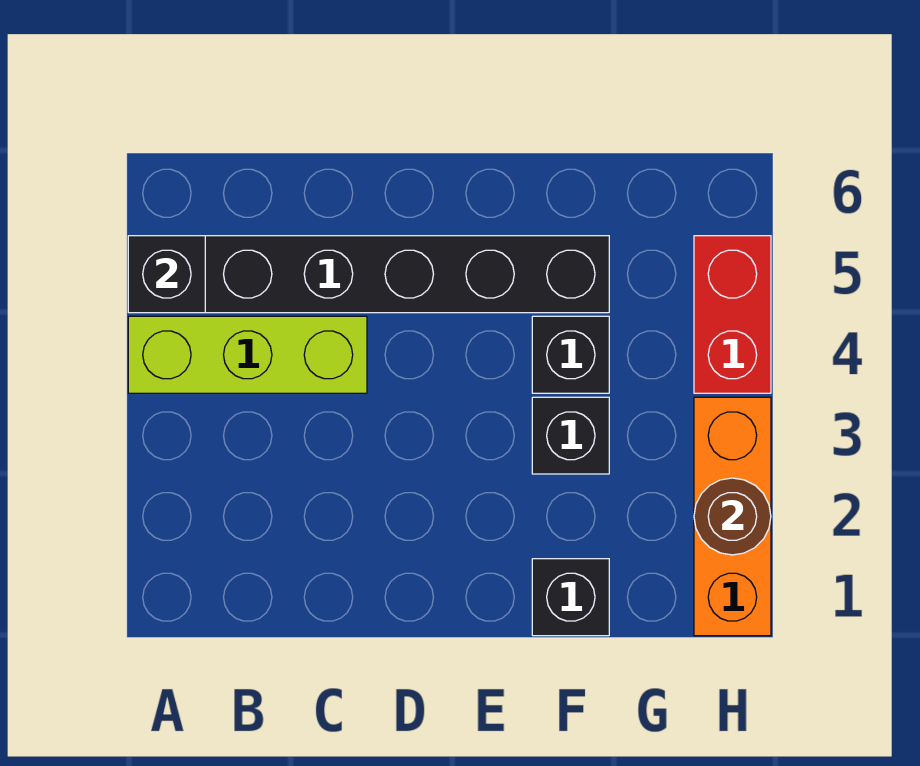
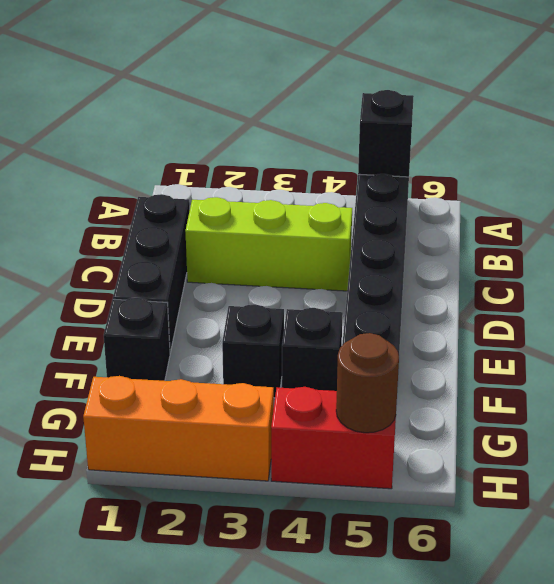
lime 1x3 brick [128,316,367,393] -> lime 1x3 brick turned to [185,197,352,291]
none -> black 1x3 brick [113,194,190,353]
brown 1x1 round brick [694,478,771,555] -> brown 1x1 round brick moved to [336,333,399,433]

